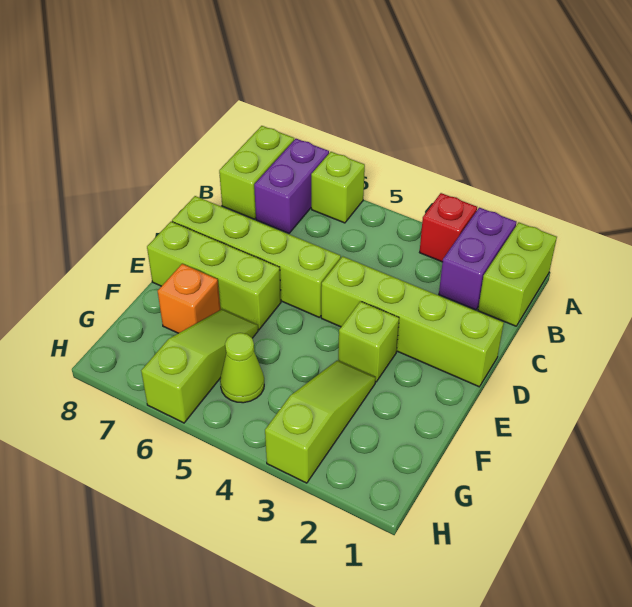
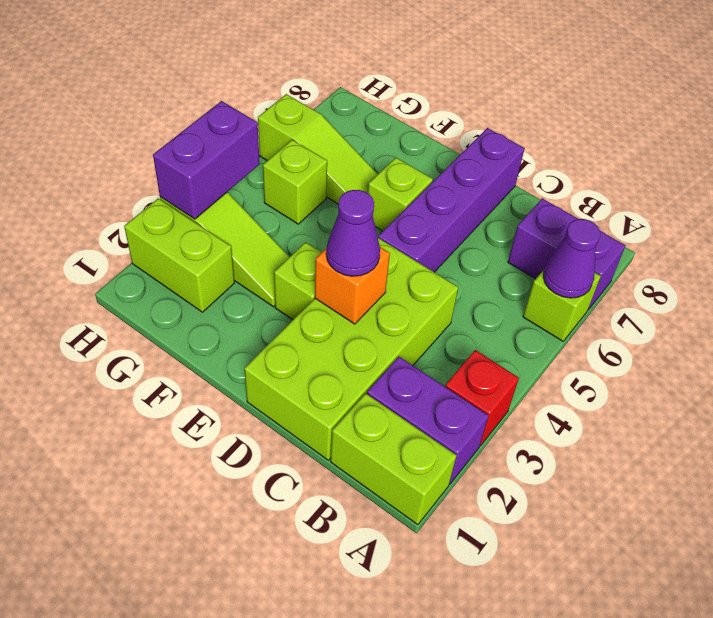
none -> purple 1x1 cone [543,219,600,298]
lime 1x2 brick [219,126,294,219] -> lime 1x2 brick moved to [124,198,234,312]
lime 1x4 brick [321,256,504,387] -> lime 2x4 brick [244,238,458,460]
none -> purple 1x1 cone [326,190,380,276]
lime 1x4 brick [172,196,341,318] -> purple 1x4 brick [378,128,525,272]
lime 1x3 brick [147,222,281,330] -> lime 1x1 brick [368,158,433,231]
orange 1x1 brick [158,264,220,333] -> orange 1x1 brick moved to [315,247,390,324]
lime 1x1 cone [220,333,264,403] -> lime 1x1 brick [263,140,327,224]
none -> purple 1x2 brick [153,101,259,219]

